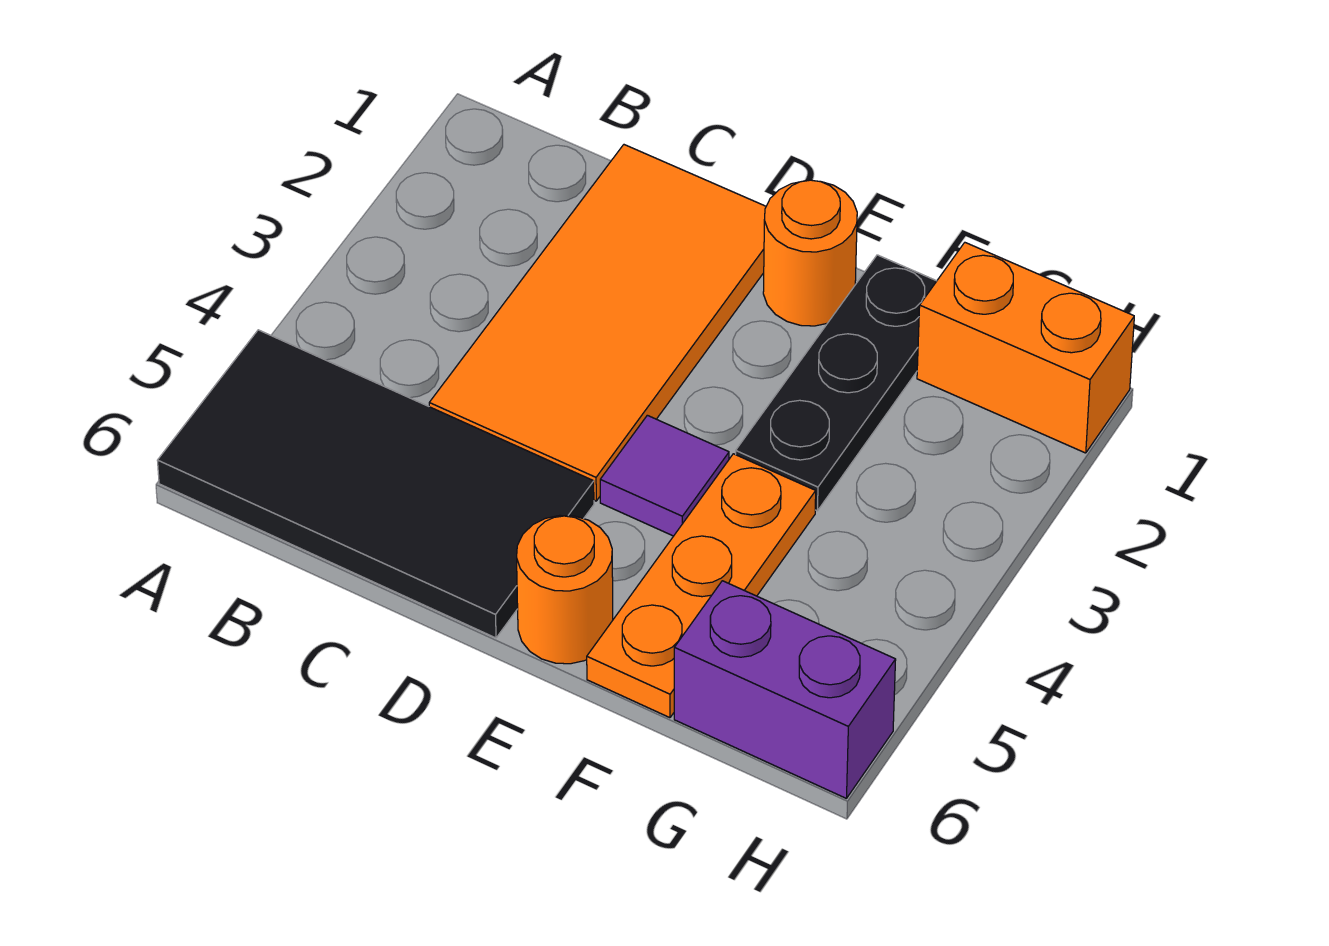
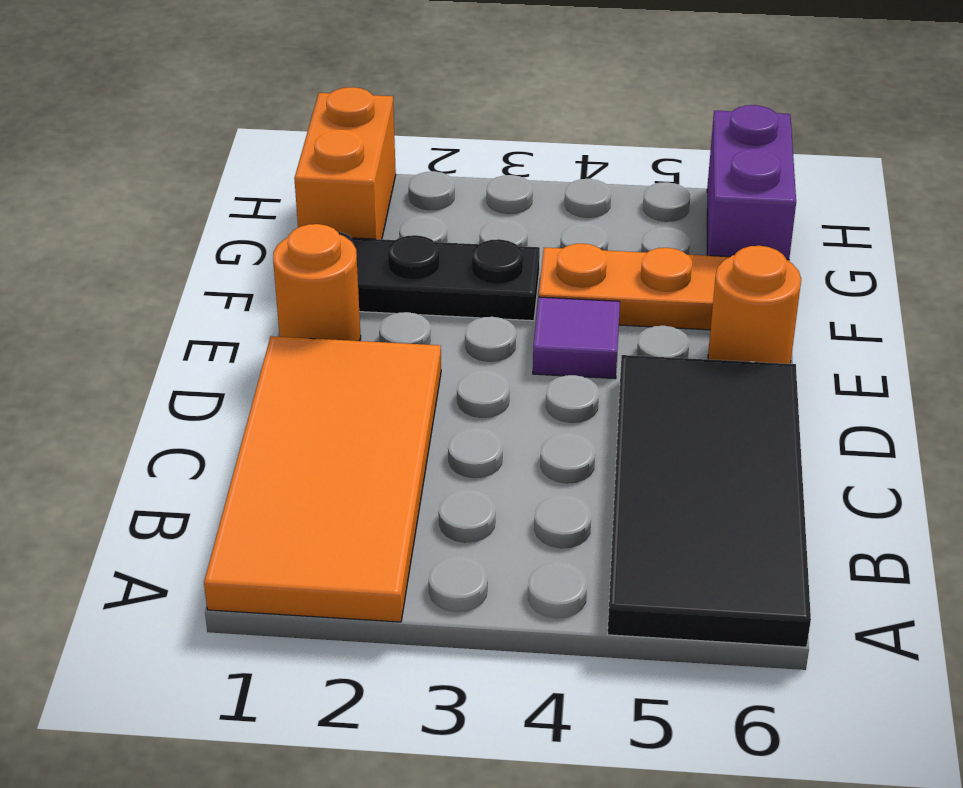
orange 2x4 tile [429,145,766,501] -> orange 2x4 tile turned to [204,336,441,622]

